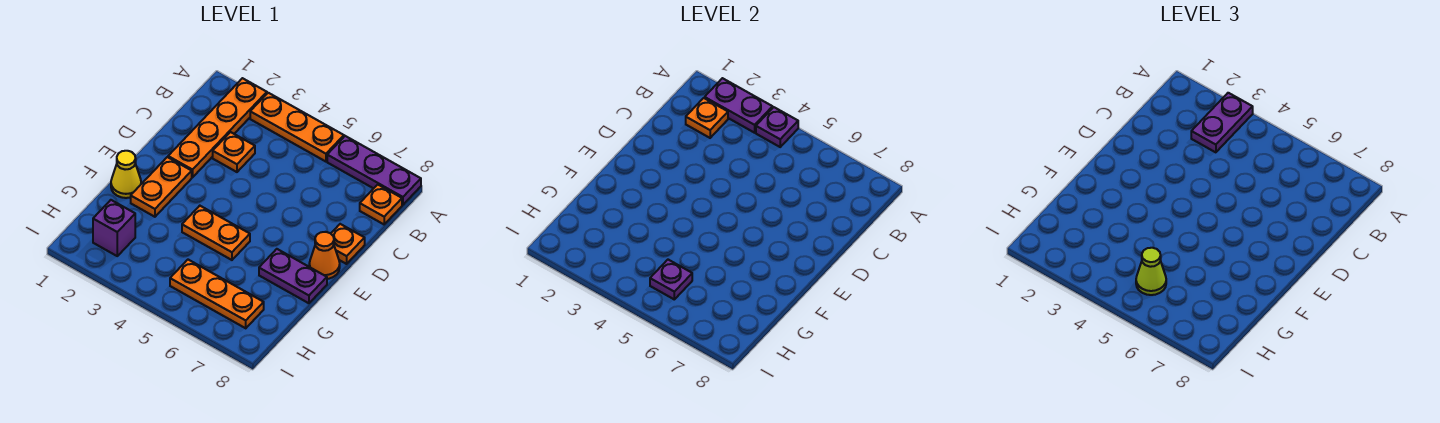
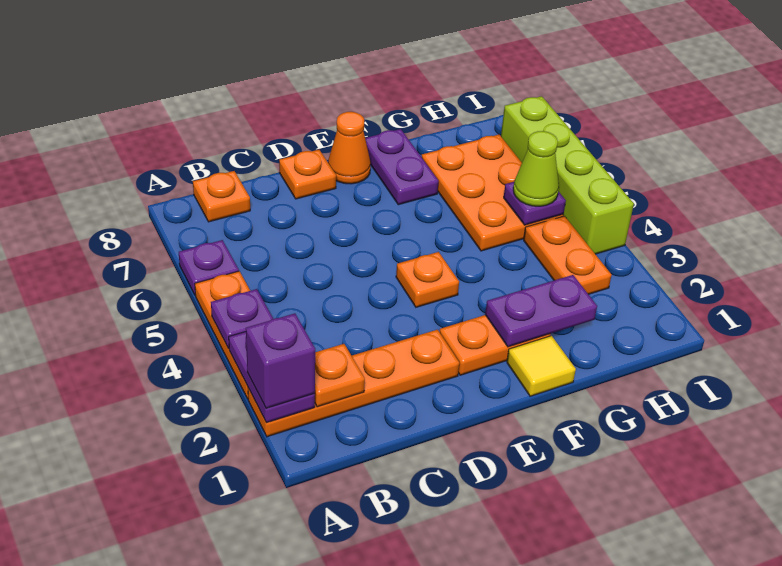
purple 1x2 plate [1191,93,1253,152] -> purple 1x2 plate moved to [485,275,597,347]
purple 1x3 plate [327,136,421,205] -> purple 1x1 plate [179,240,239,294]
orange 1x1 plate [213,132,255,172] -> orange 1x1 plate moved to [396,252,459,307]
yellow 1x1 cone [111,151,141,198] -> yellow 1x1 tile [507,336,576,396]
orange 1x2 plate [182,206,250,260] -> orange 1x2 plate moved to [524,216,612,294]
purple 1x1 brick [93,200,135,256] -> purple 1x1 brick moved to [246,313,315,408]
orange 1x3 plate [170,260,264,328] -> orange 2x3 plate [422,135,563,251]
none -> lime 1x4 brick [501,96,634,254]

